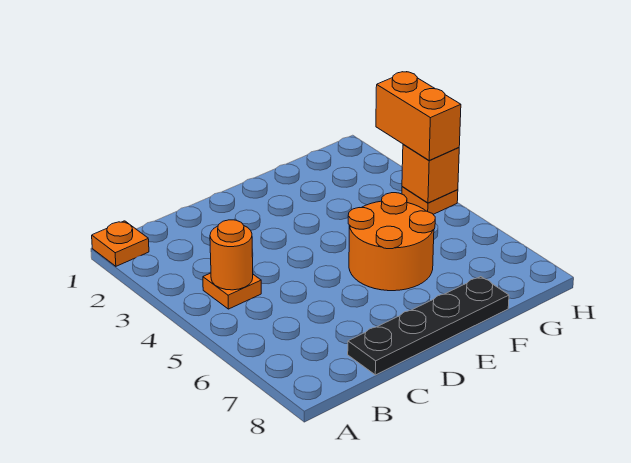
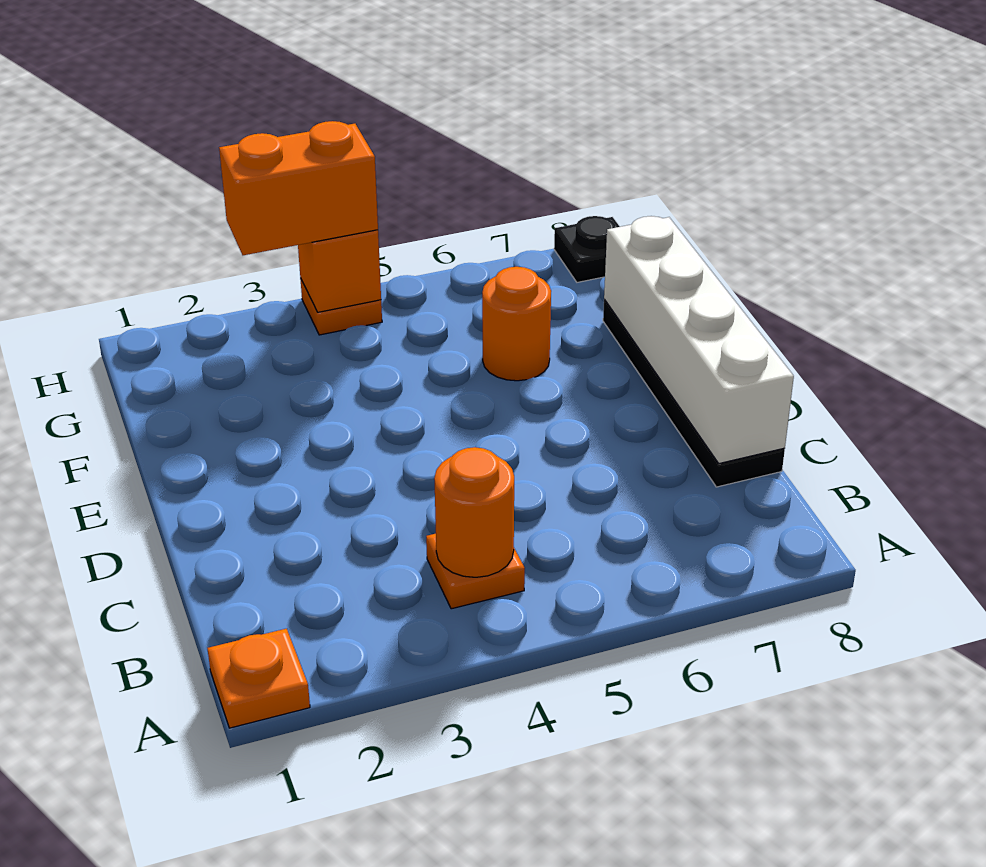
none -> white 1x4 brick [604,216,794,463]
orange 2x2 round brick [348,193,435,291] -> orange 1x1 round brick [482,267,551,381]
none -> black 1x1 plate [554,216,620,282]

